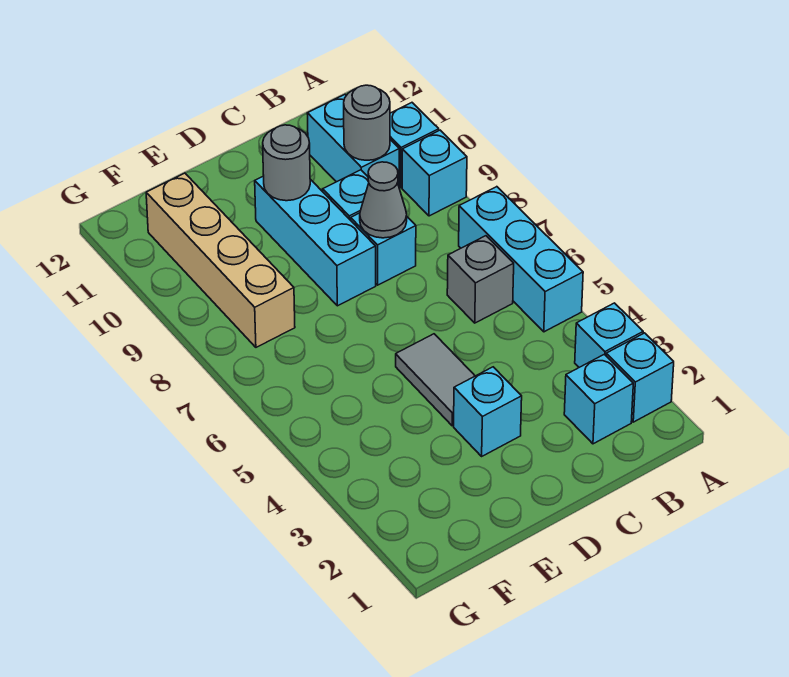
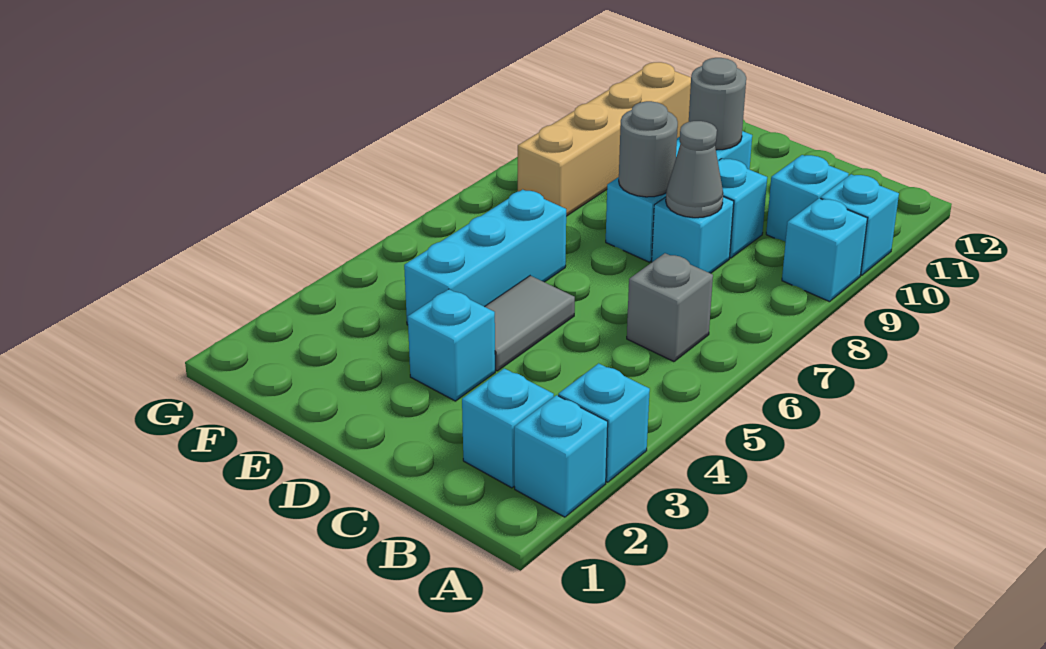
cyan 1x3 brick [459,187,583,332] -> cyan 1x3 brick moved to [404,190,566,325]
cyan 1x2 brick [307,95,399,186] -> cyan 1x1 brick [766,155,849,242]
grey 1x1 round brick [344,85,390,160] -> grey 1x1 round brick moved to [619,101,678,197]

